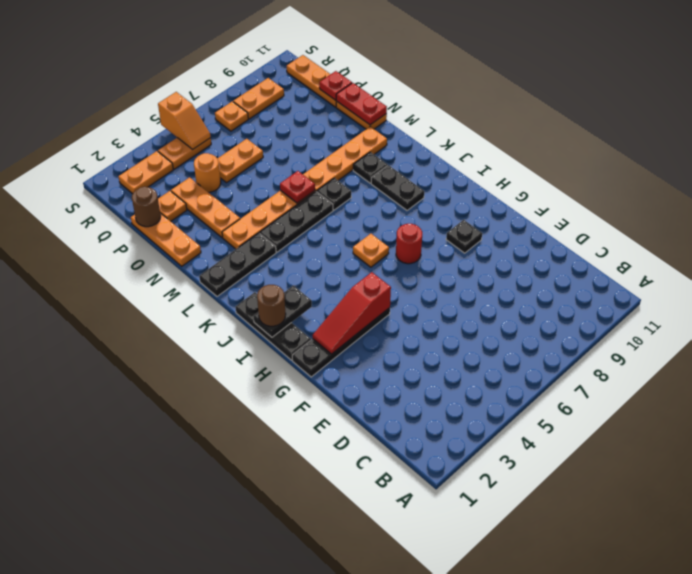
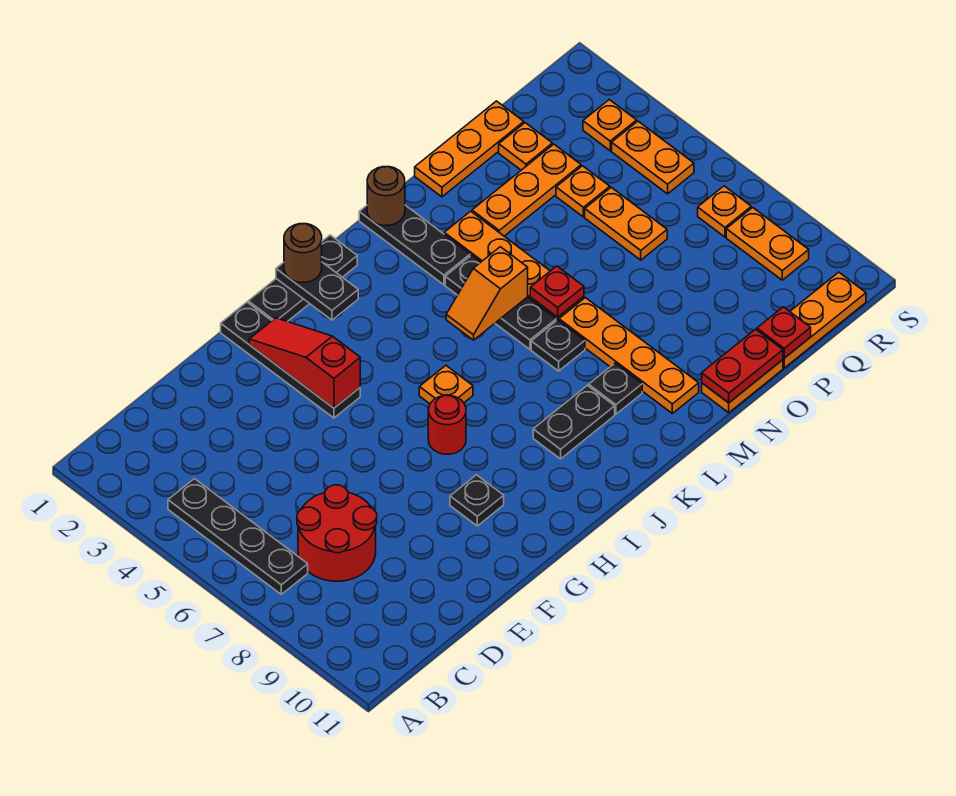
none -> black 1x4 plate [168,479,308,594]
none -> red 2x2 round brick [297,485,377,581]
brown 1x1 round brick [132,187,161,227] -> brown 1x1 round brick moved to [367,167,405,226]
orange 1x1 round brick [194,153,221,192] -> orange 1x1 plate [556,166,610,217]
orange 1x2 plate [118,151,173,194] -> orange 1x1 plate [583,100,637,151]
orange 1x2 slope [158,92,211,149] -> orange 1x2 slope moved to [446,247,528,340]

